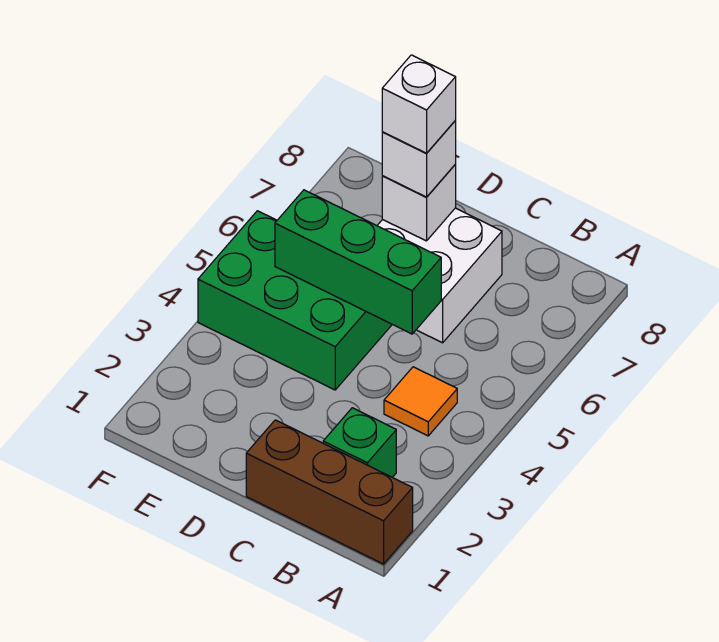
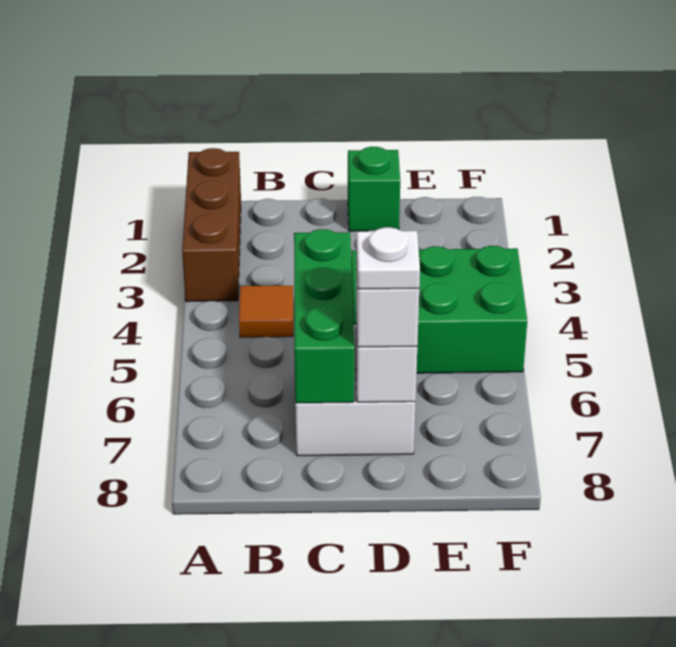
brown 1x3 brick [246,420,413,564] -> brown 1x3 brick turned to [182,148,241,302]
green 1x1 brick [323,408,396,477] -> green 1x1 brick moved to [348,147,400,231]
green 1x3 brick [275,190,441,334] -> green 1x3 brick turned to [294,229,354,403]
white 1x1 brick [382,55,456,153] -> white 1x1 plate [356,227,420,289]

